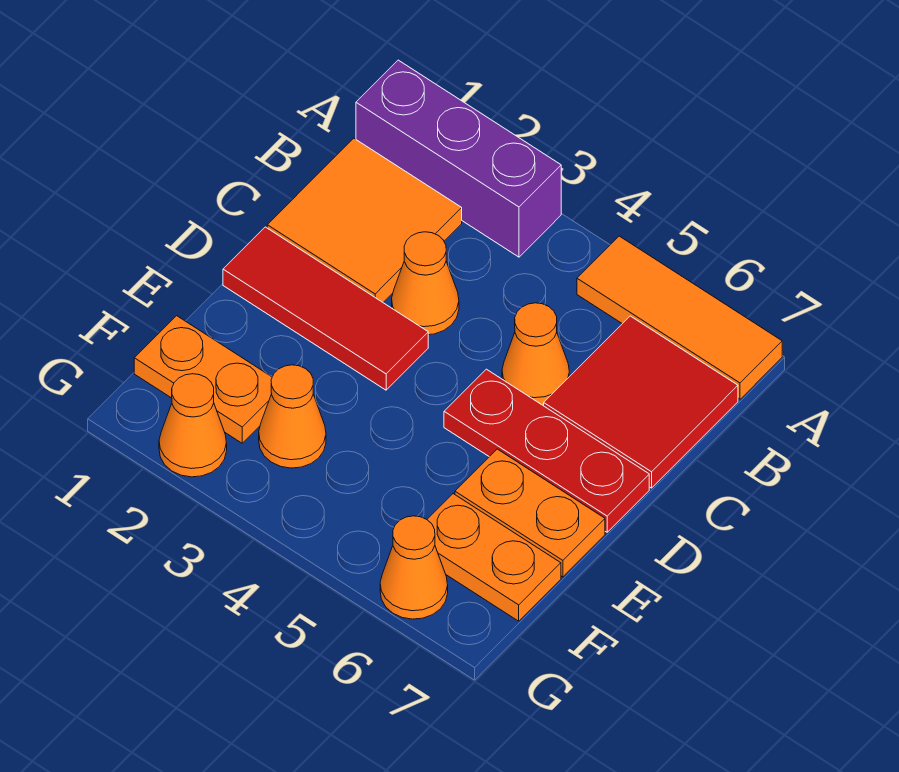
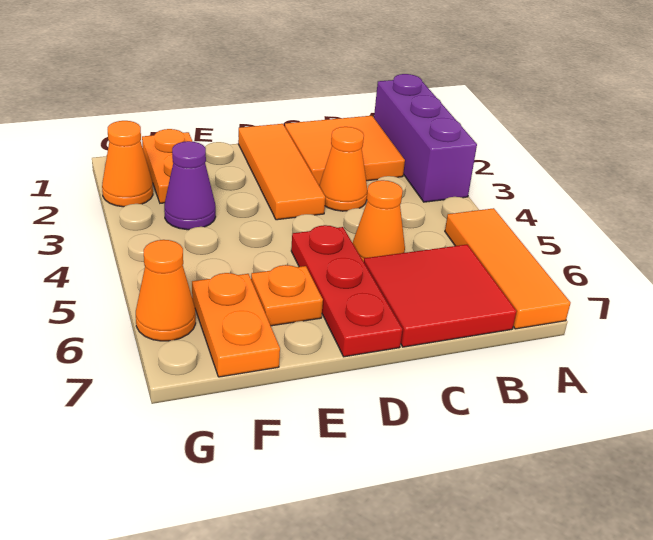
red 1x3 tile [223,227,428,390] -> orange 1x3 tile [238,124,325,220]
orange 1x2 plate [455,449,605,577] -> orange 1x1 plate [251,265,323,326]
orange 1x1 cone [259,365,326,468] -> purple 1x1 cone [164,141,216,230]

